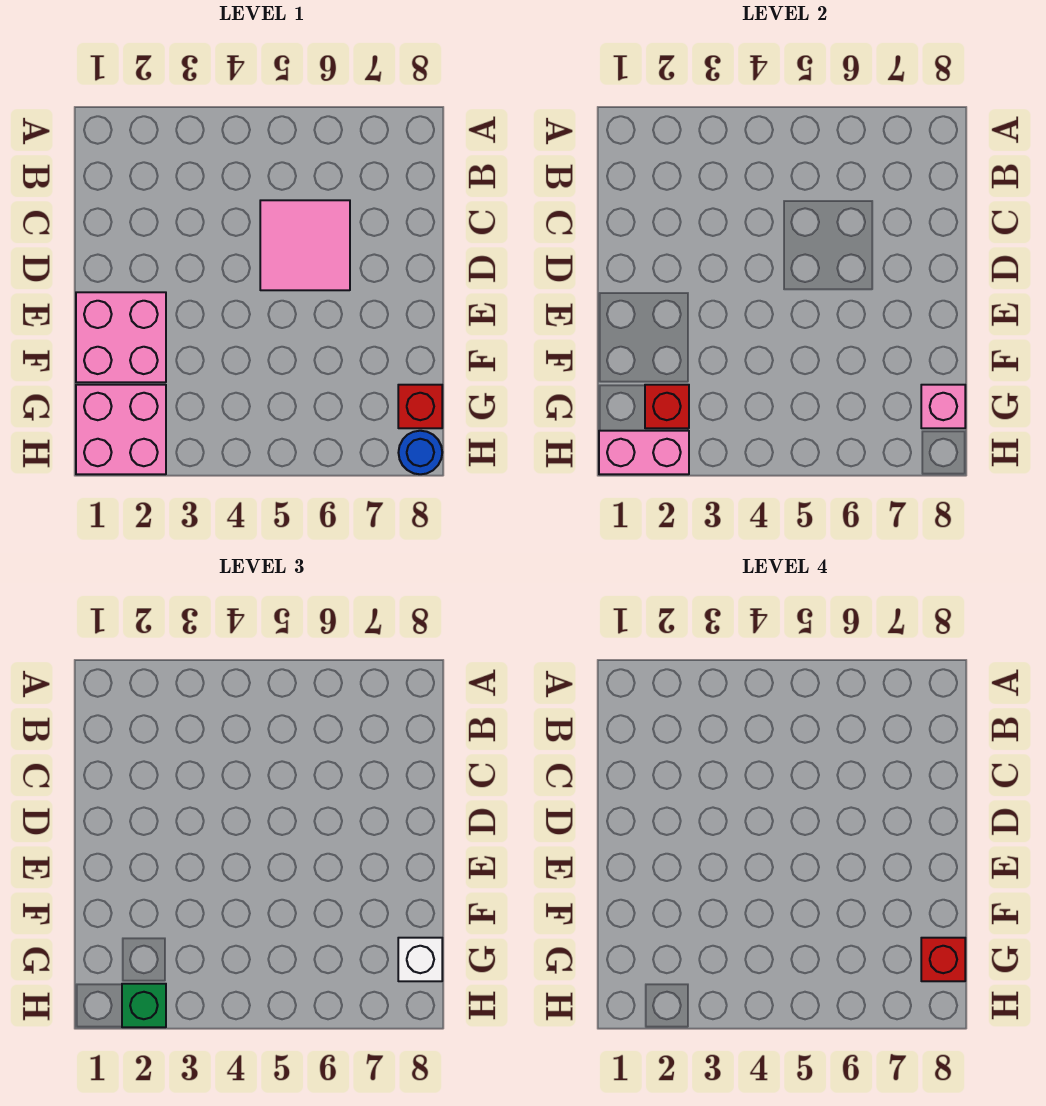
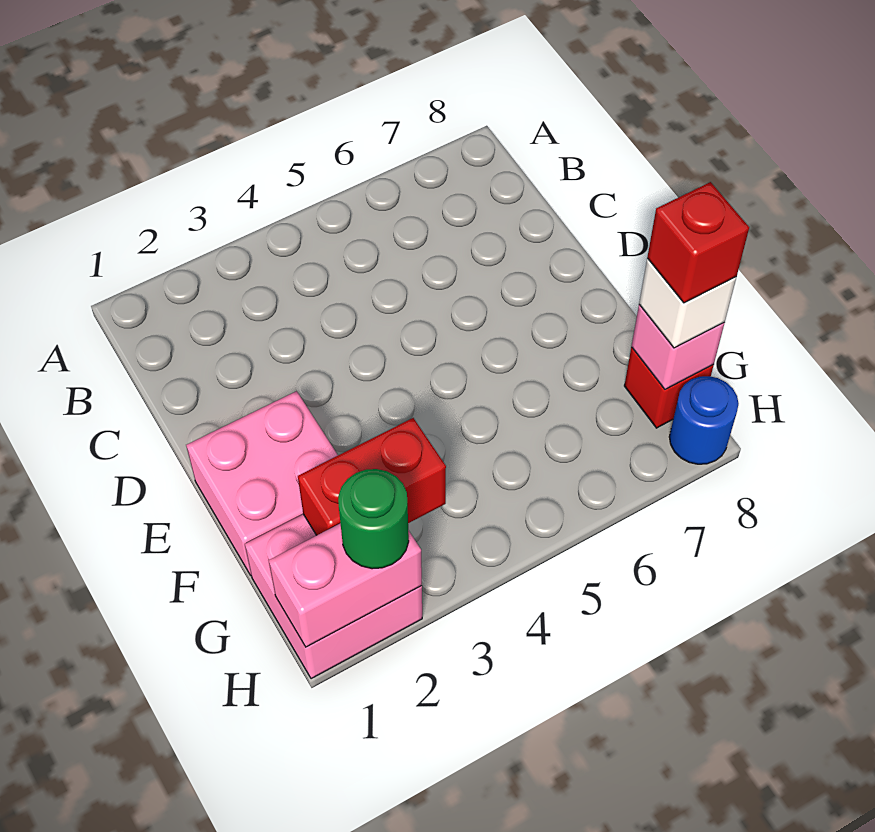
pink 2x2 tile [260,200,350,290] -> none
red 1x1 brick [645,385,689,428] -> red 1x2 brick [298,418,446,535]
green 1x1 brick [122,984,166,1027] -> green 1x1 round brick [338,469,409,569]

